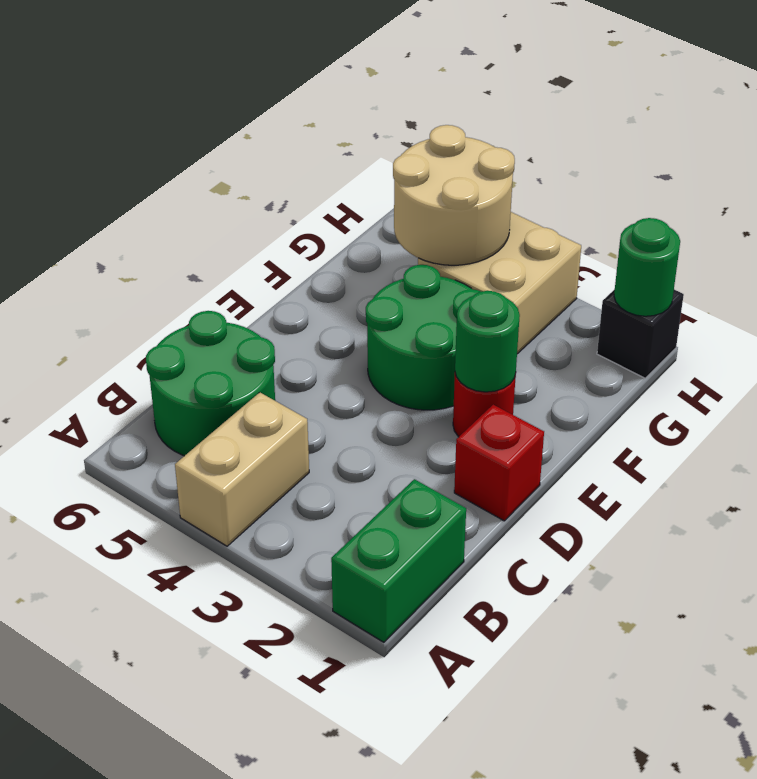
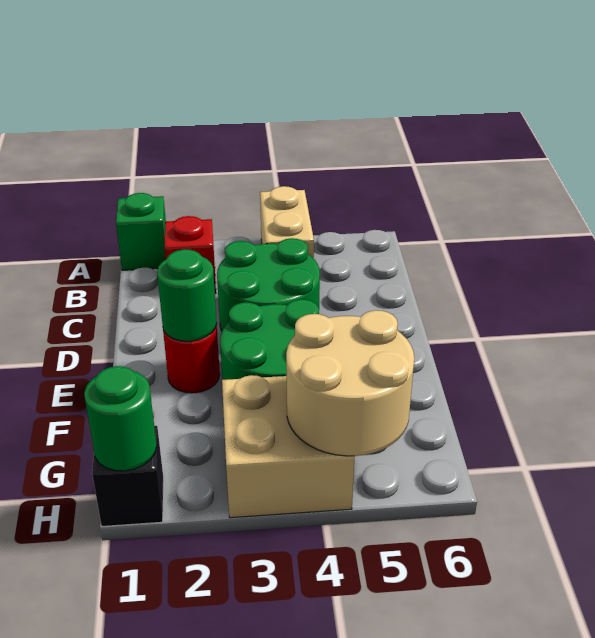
green 1x2 brick [331,479,466,642] -> green 1x1 brick [116,193,166,270]
green 2x2 round brick [146,311,275,456] -> green 2x2 round brick moved to [217,238,320,331]
red 1x1 brick [454,405,544,521] -> red 1x1 brick moved to [165,216,216,294]

